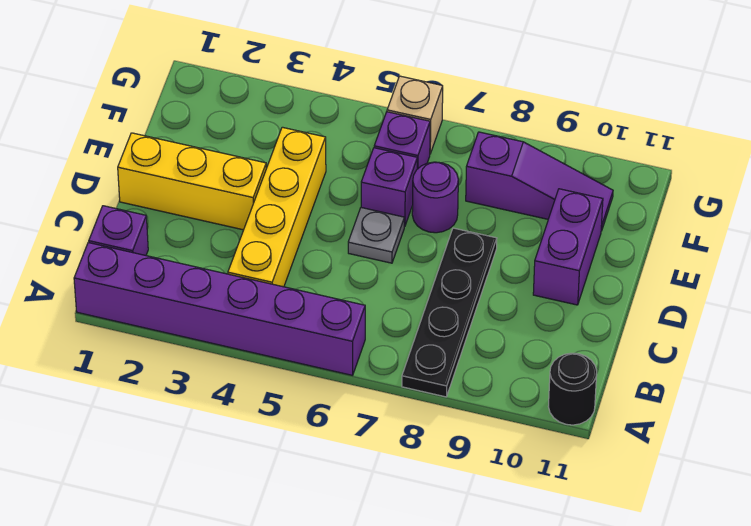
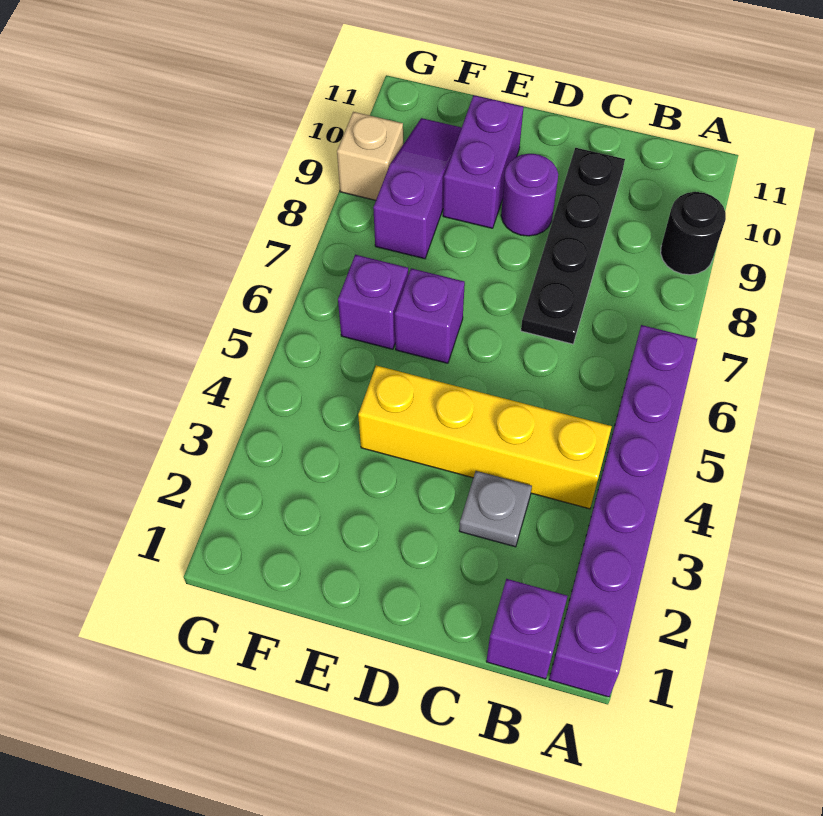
black 1x4 plate [402,228,497,397] -> black 1x4 plate turned to [521,148,625,344]
black 1x1 round brick [548,353,597,425] -> black 1x1 round brick moved to [661,192,726,275]
yellow 1x3 brick [118,133,266,230] -> none
grey 1x1 plate [348,208,404,263] -> grey 1x1 plate moved to [459,471,532,547]
purple 1x2 brick [533,189,603,305] -> purple 1x2 brick turned to [443,95,524,228]
purple 1x1 round brick [412,162,458,233] -> purple 1x1 round brick moved to [501,154,558,236]
tan 1x1 brick [387,76,443,154] -> tan 1x1 brick moved to [337,112,403,200]

